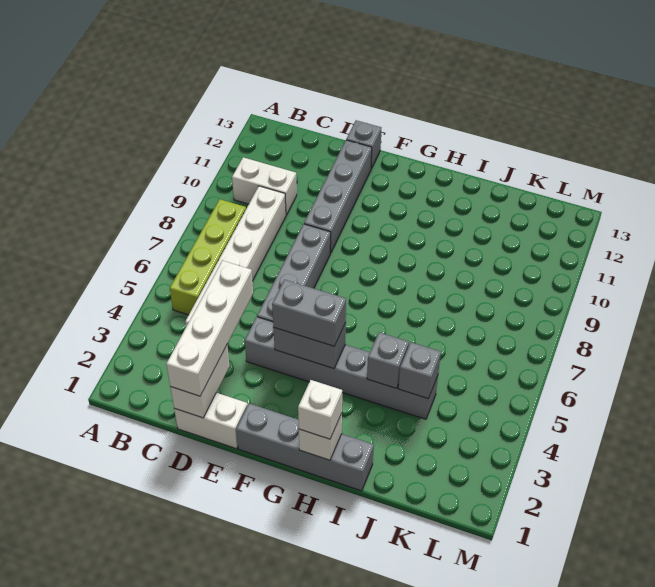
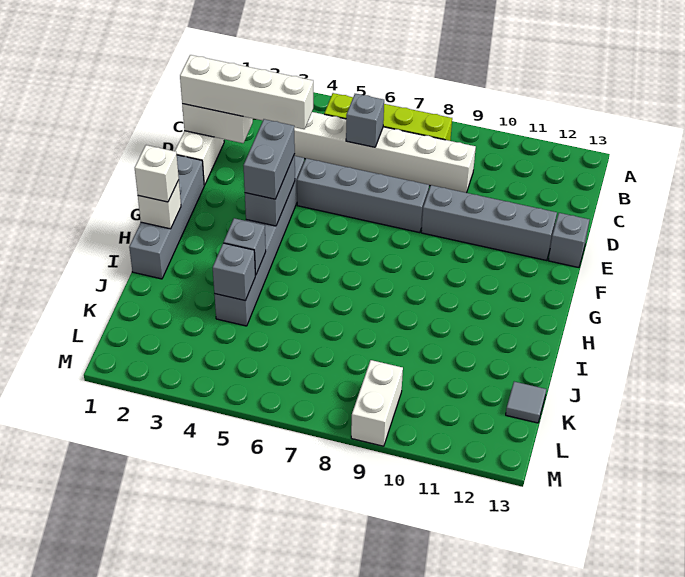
white 1x2 brick [232,157,297,215] -> white 1x2 brick moved to [351,360,403,446]
none -> grey 1x1 brick [346,94,384,147]
none -> grey 1x1 tile [506,382,546,423]

